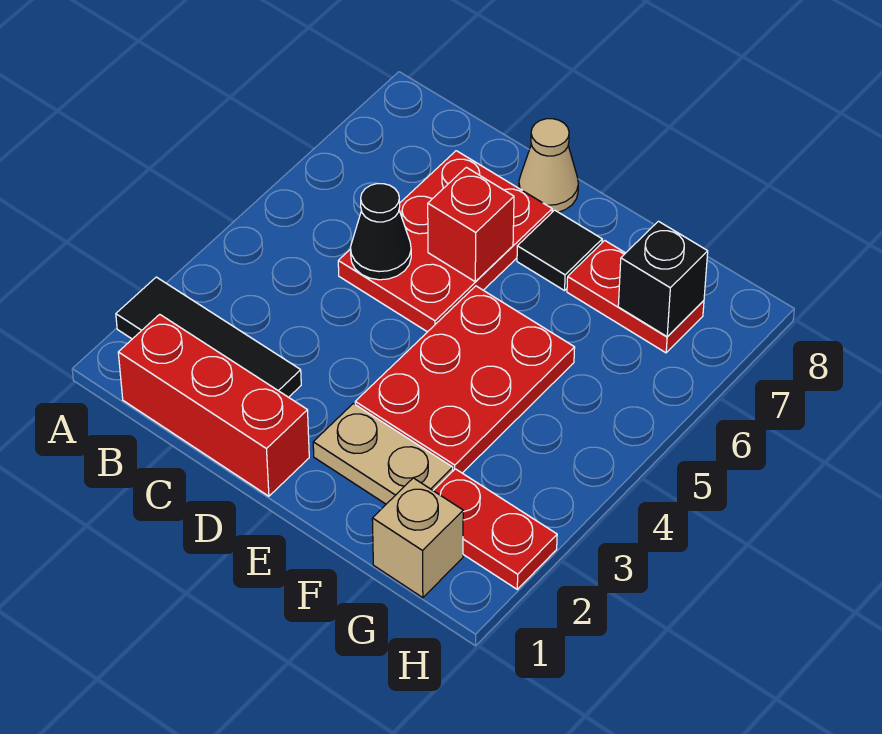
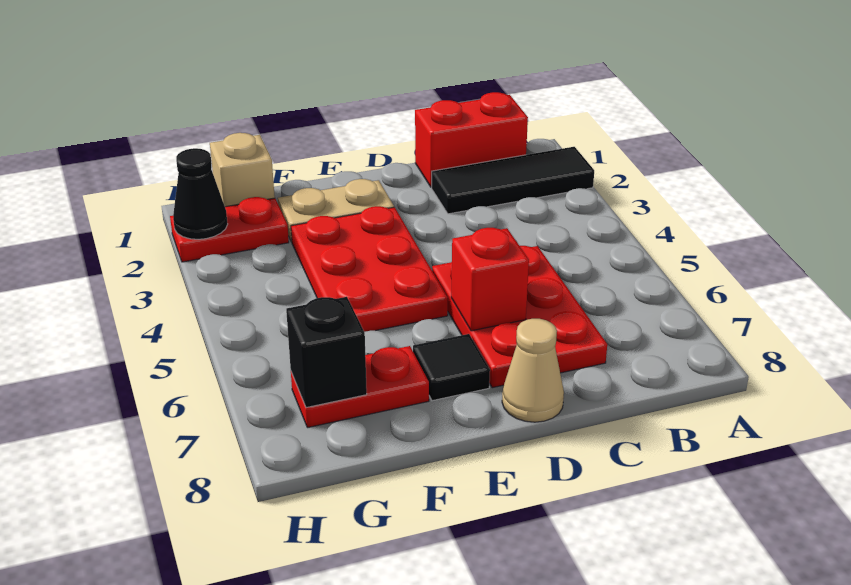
red 1x3 brick [118,314,309,496] -> red 1x2 brick [415,92,528,187]
black 1x1 cone [351,184,411,280] -> black 1x1 cone moved to [173,148,228,239]

